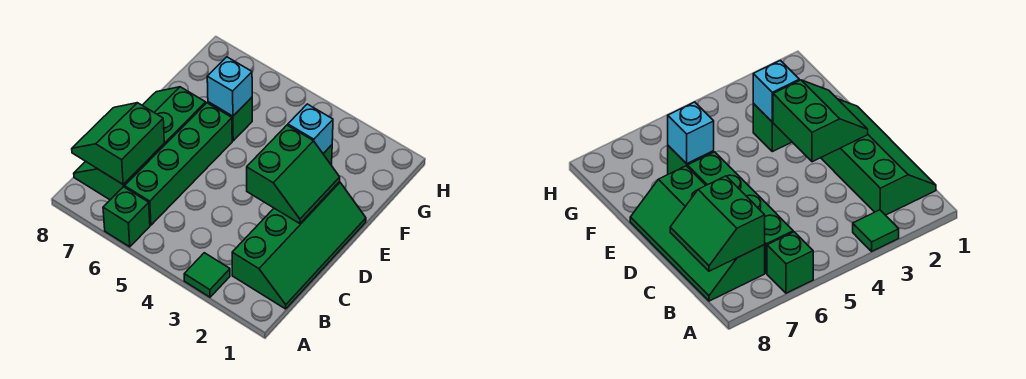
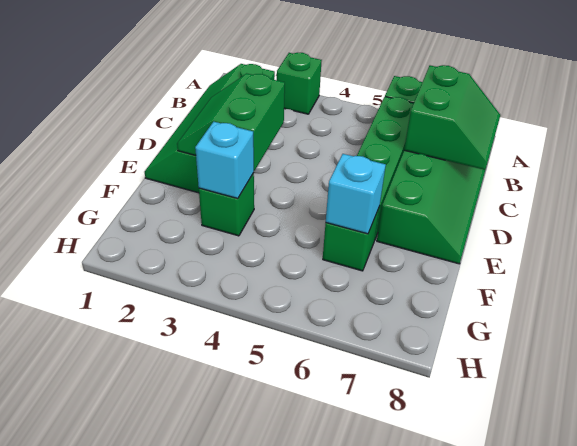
green 1x1 tile [184,253,230,297] -> green 1x1 brick [277,53,322,114]

